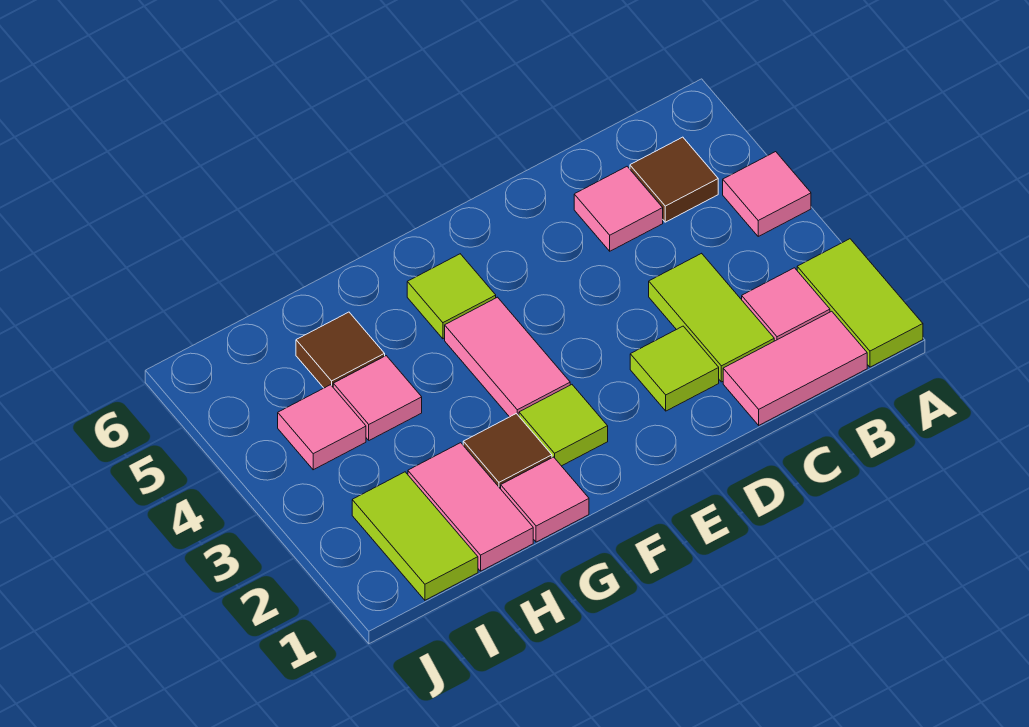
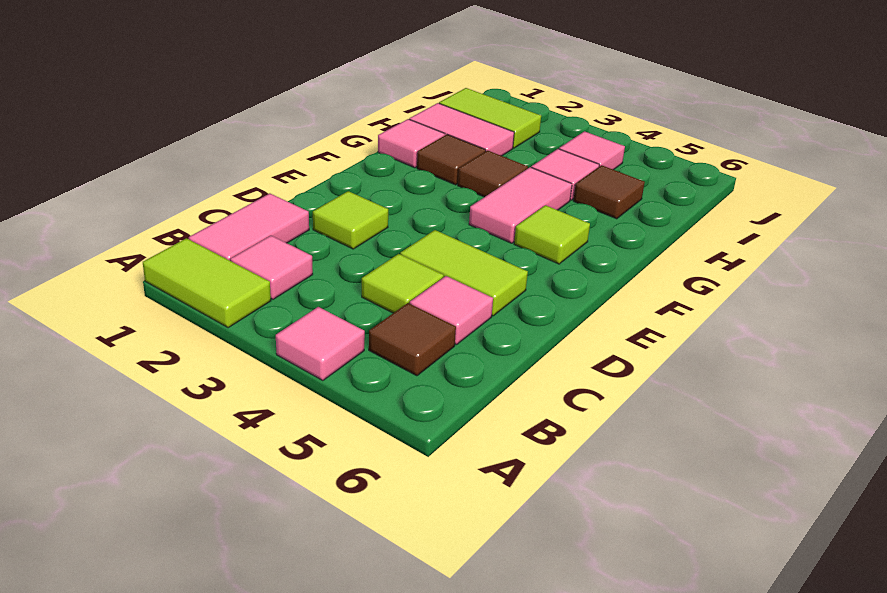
lime 1x2 tile [649,253,774,382] -> lime 1x2 tile moved to [400,230,528,316]
lime 1x1 tile [519,385,608,466] -> lime 1x1 tile moved to [362,254,444,313]
pink 1x2 tile [445,297,570,417] -> pink 1x2 tile turned to [469,167,572,243]
none -> brown 1x1 tile [458,150,528,197]

